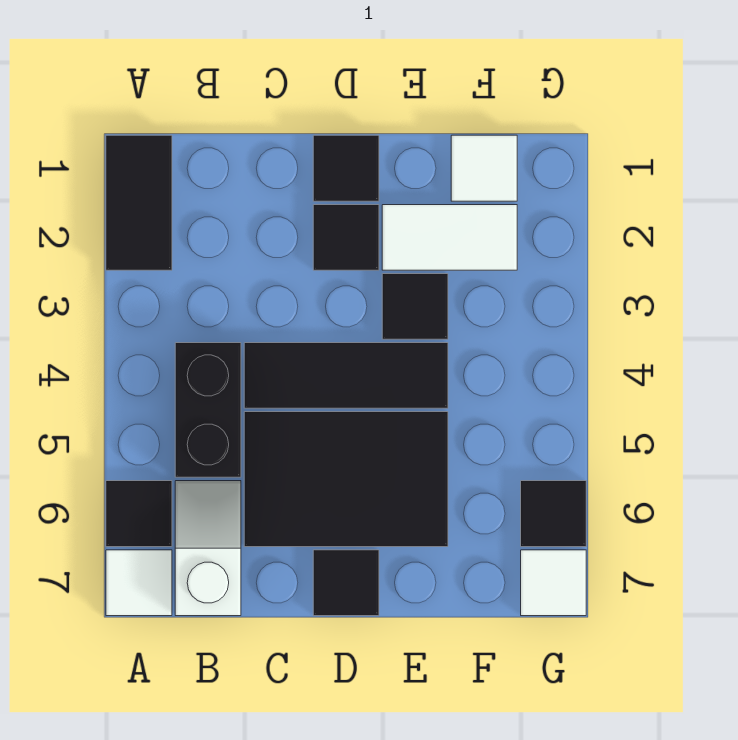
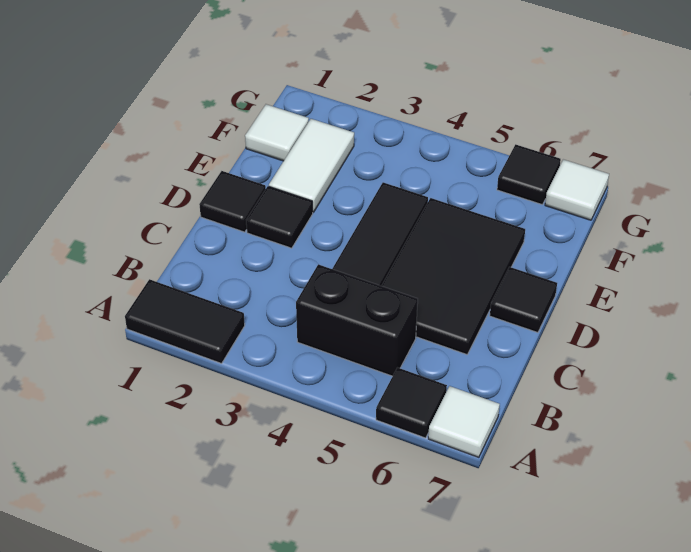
white 1x2 slope [175,481,241,616] -> none
black 1x1 tile [382,274,448,339] -> none

